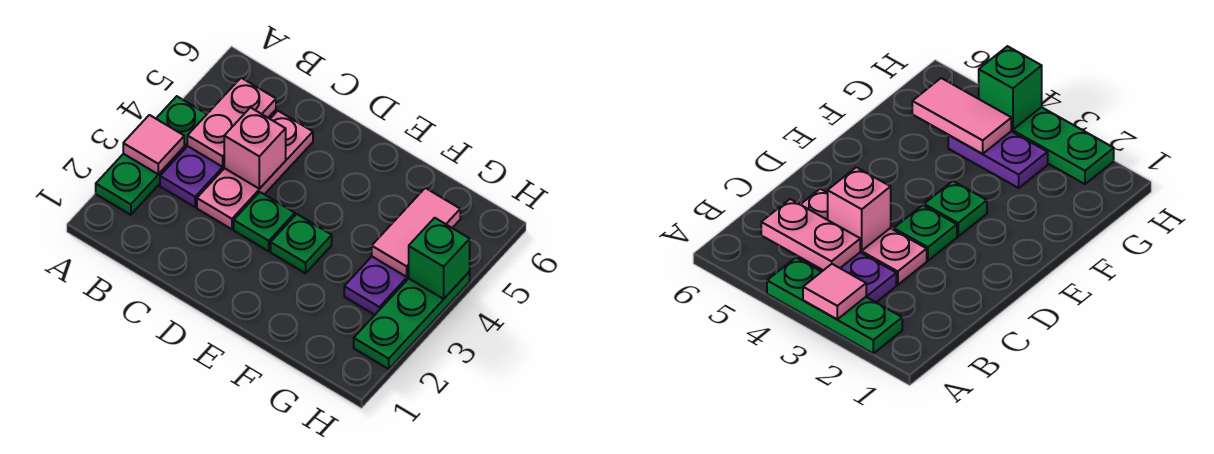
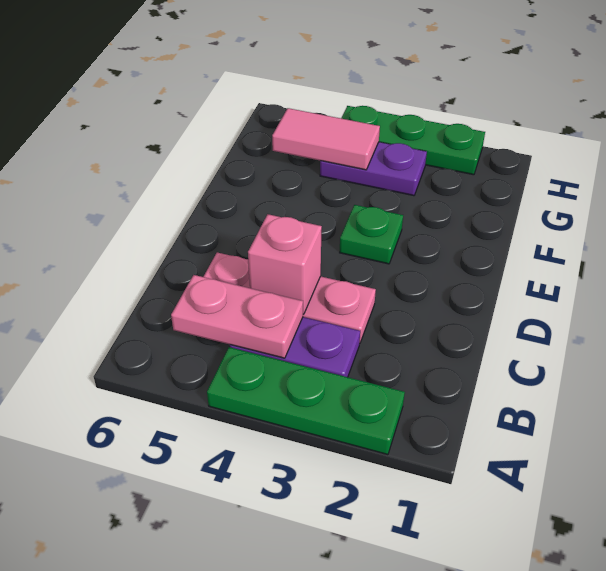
pink 1x1 tile [123,115,184,174] -> none
green 1x1 plate [234,192,295,251] -> none
green 1x1 brick [408,218,470,299] -> none

